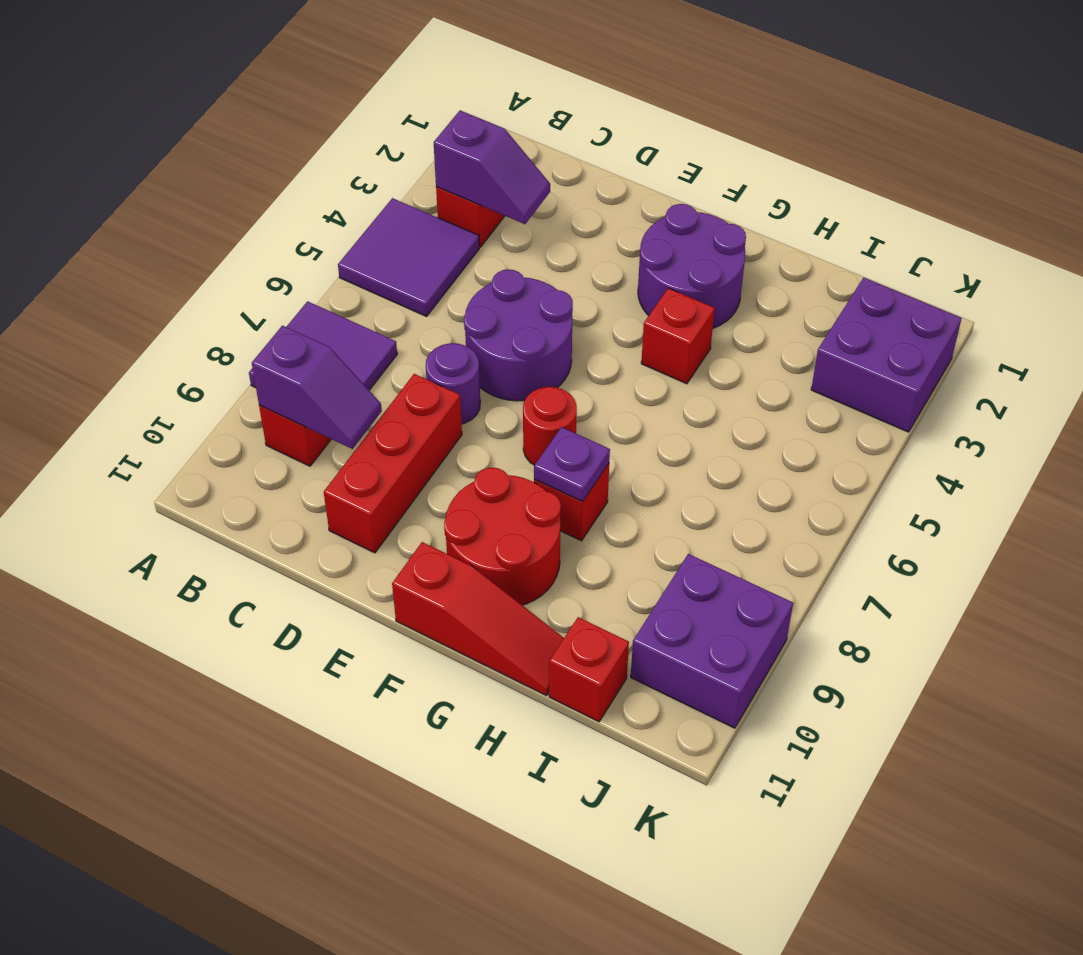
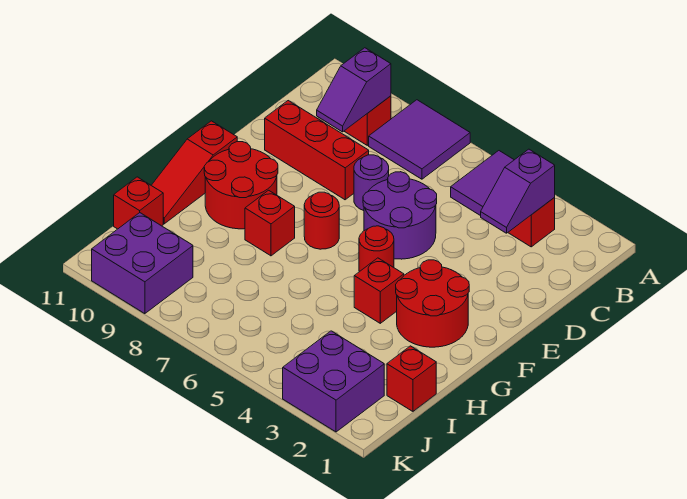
purple 2x2 round brick [638,204,746,328] -> red 2x2 round brick [396,260,469,347]
none -> red 1x1 round brick [359,226,394,272]
purple 1x1 plate [534,427,610,501] -> none
none -> red 1x1 brick [387,346,436,411]

